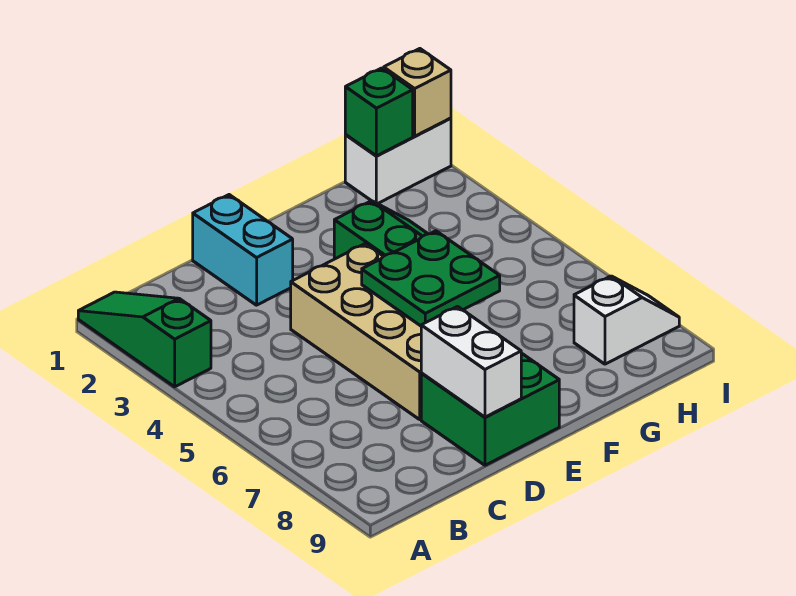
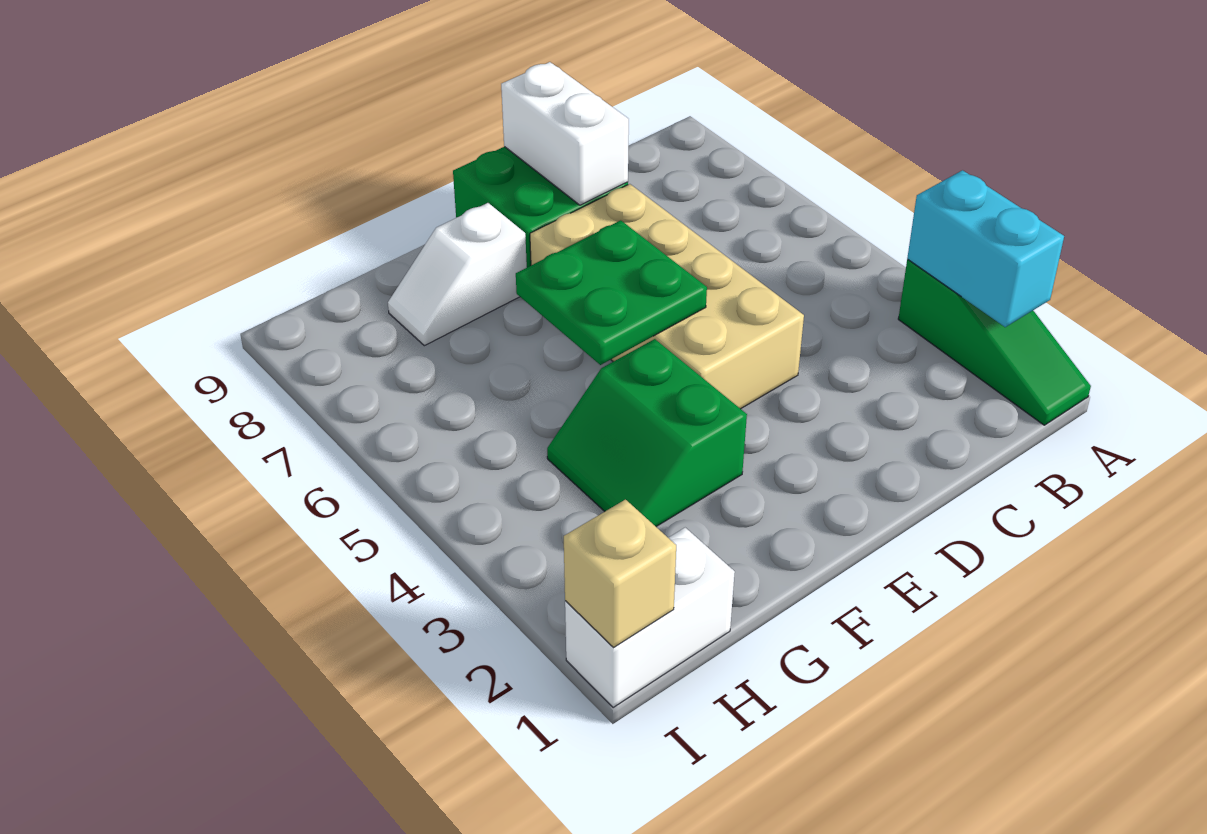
cyan 1x2 brick [193,195,293,305] -> cyan 1x2 brick moved to [907,170,1064,327]
green 1x1 brick [345,68,413,156] -> none
white 1x2 slope [574,276,679,364] -> white 1x2 slope moved to [388,203,527,346]

